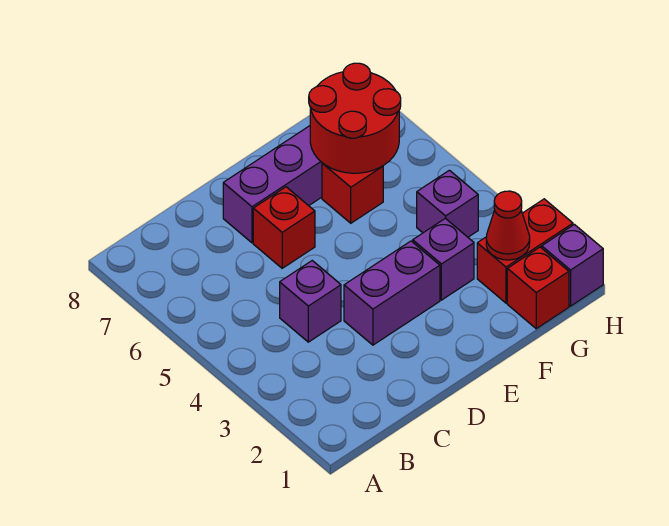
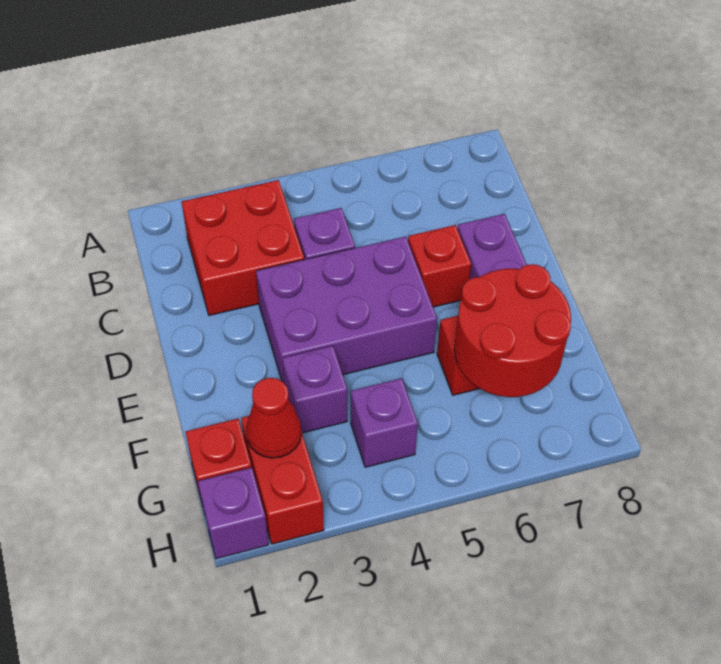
none -> red 2x2 brick [182,180,304,315]
purple 1x2 brick [344,241,440,345] -> purple 2x3 brick [256,236,437,382]

